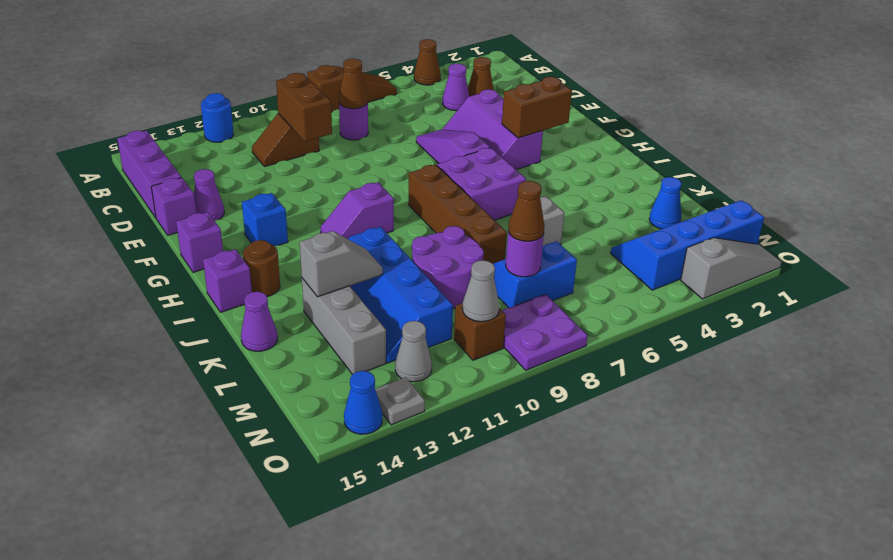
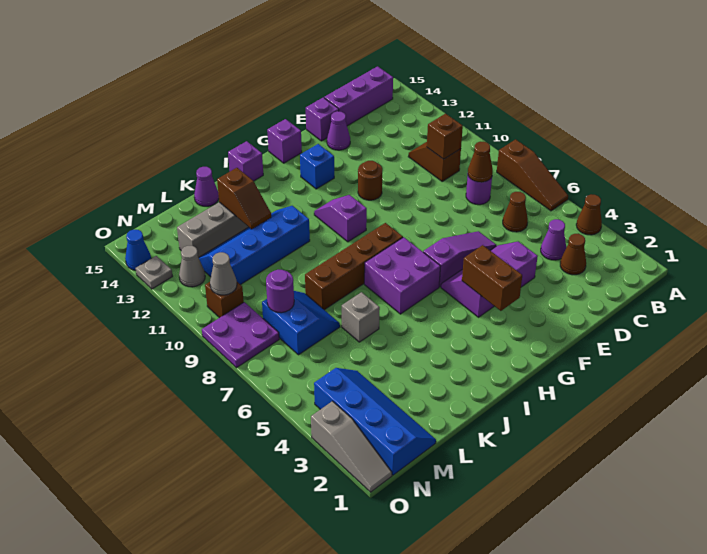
blue 1x1 round brick [201,93,233,142] -> none
brown 1x2 brick [276,73,332,141] -> brown 1x1 brick [427,113,463,159]
brown 1x1 round brick [243,240,280,296] -> brown 1x1 round brick moved to [358,161,382,200]
purple 2x2 round brick [412,226,484,308] -> none
grey 1x2 slope [300,231,383,297] -> brown 1x2 slope [217,168,271,229]
blue 1x1 cone [649,177,681,229] -> none
brown 1x1 cone [508,181,544,241] -> brown 1x1 cone moved to [503,192,528,232]

